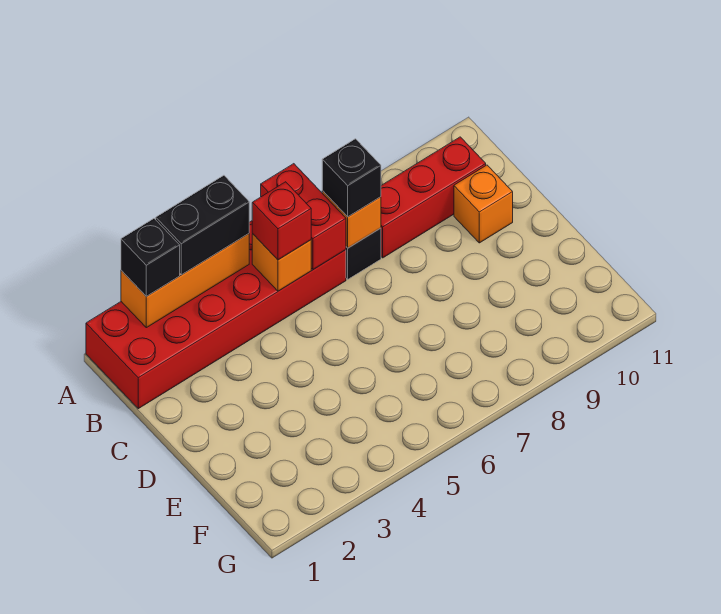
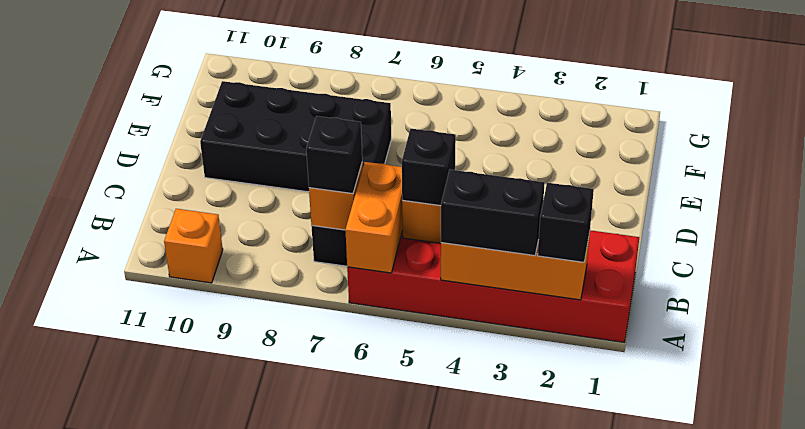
red 1x2 brick [261,164,346,270] -> orange 1x2 brick [345,162,403,273]
red 1x1 brick [252,182,311,260] -> black 1x1 brick [402,129,456,206]
red 1x3 brick [381,137,486,258] -> none
orange 1x1 brick [454,165,513,243] -> orange 1x1 brick moved to [164,209,223,283]
none -> black 2x4 brick [200,81,391,192]

